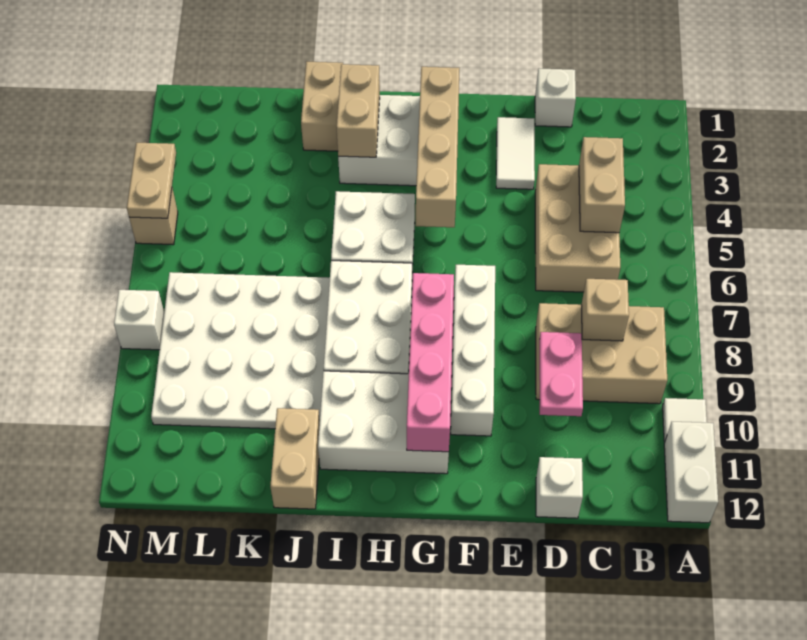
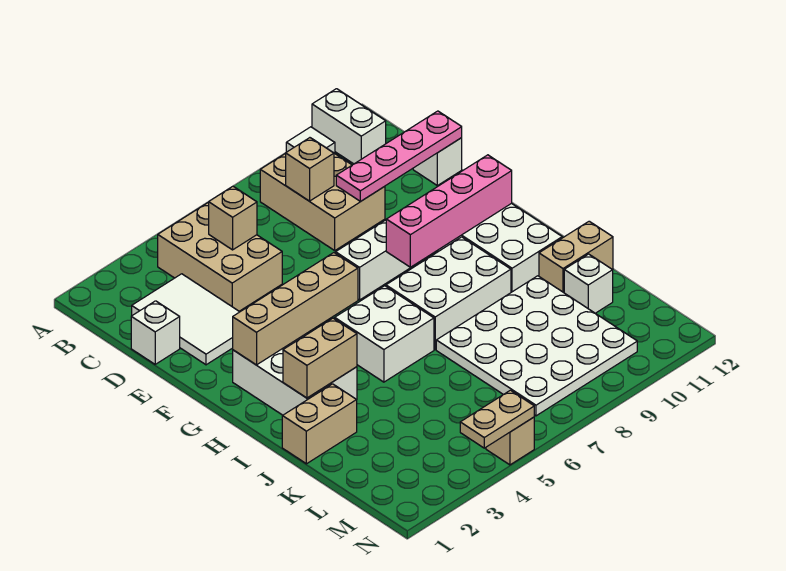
white 1x2 brick [664,422,718,523] -> white 1x2 brick turned to [312,89,386,164]
tan 2x3 brick [535,164,620,292] -> tan 2x3 brick turned to [158,203,282,311]
tan 1x2 brick [579,137,625,233] -> tan 1x1 brick [209,186,257,250]
pink 1x2 plate [539,332,583,416] -> pink 1x4 plate [336,111,462,201]
white 1x2 tile [496,117,535,189] -> white 2x3 tile [132,274,240,365]
white 1x1 brick [114,290,164,350] -> white 1x1 brick moved to [564,254,613,313]

